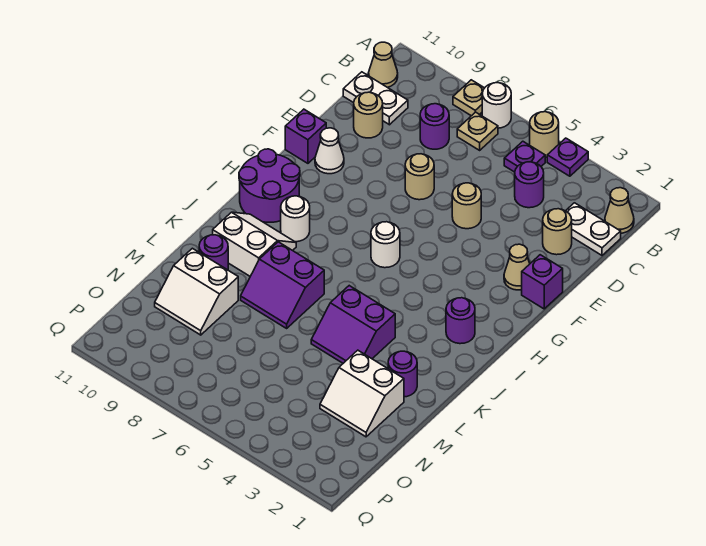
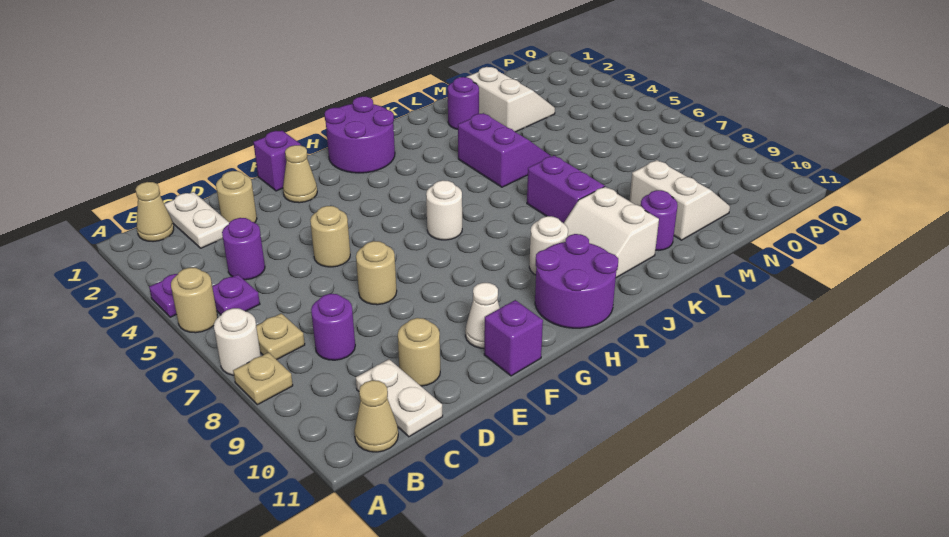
purple 1x1 round brick [446,298,475,344] -> purple 2x2 round brick [324,96,395,173]

